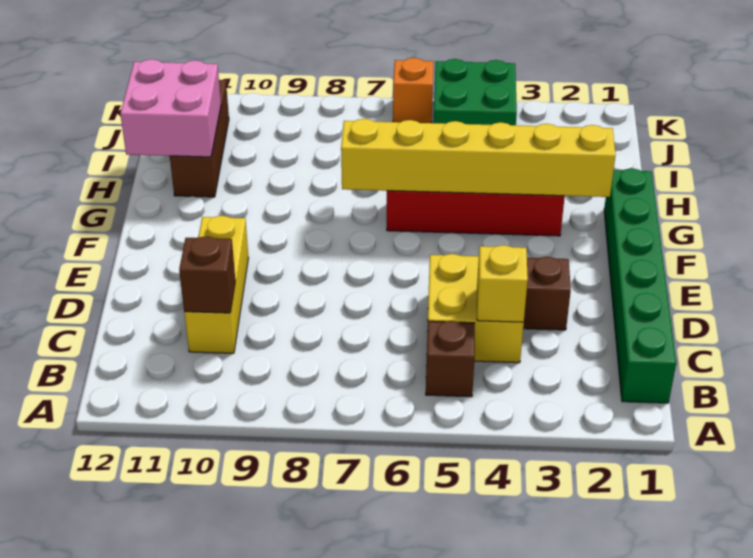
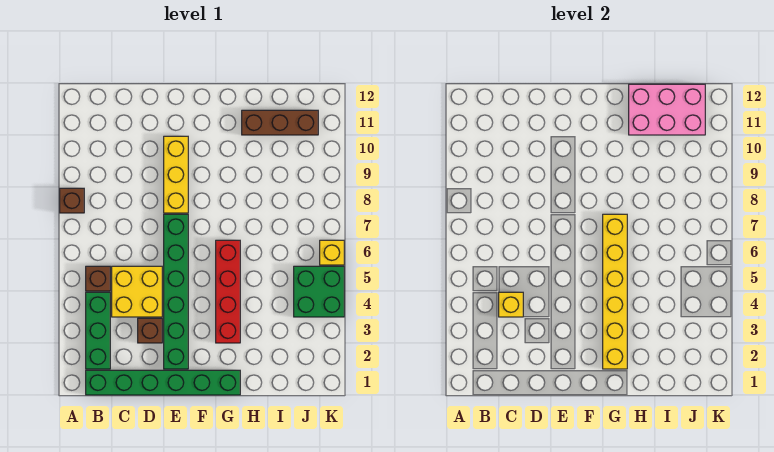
none -> green 1x3 brick [86,292,110,369]
yellow 1x3 brick [184,216,249,353] -> yellow 1x3 brick turned to [164,136,188,213]
brown 1x1 brick [179,236,235,313] -> brown 1x1 brick moved to [60,188,84,213]
none -> green 1x6 brick [164,214,188,369]
pink 2x2 brick [120,59,221,157] -> pink 2x3 brick [629,84,705,135]
orange 1x1 brick [393,58,434,123] -> yellow 1x1 brick [320,240,344,265]

